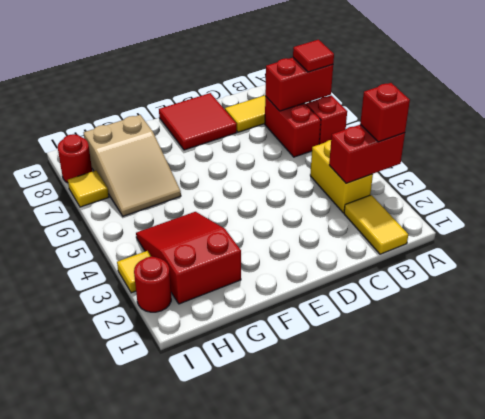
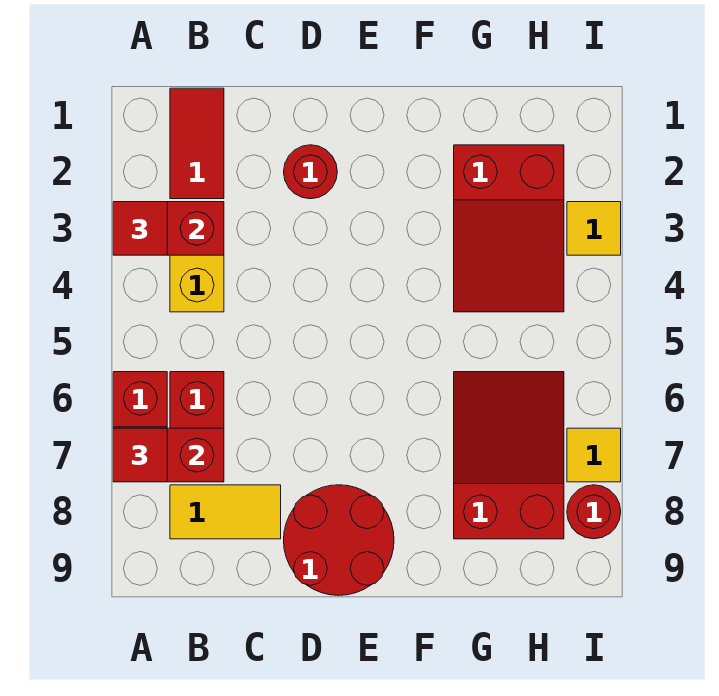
red 1x1 brick [360,83,410,142] -> red 1x1 tile [113,202,167,255]
yellow 1x2 tile [344,195,408,254] -> red 1x2 tile [170,88,224,199]
red 2x2 tile [159,93,237,150] -> red 2x2 round brick [284,485,394,595]
tan 2x3 slope [84,115,181,216] -> red 2x3 slope [454,372,564,539]
red 1x1 round brick [134,257,171,312] -> red 1x1 round brick moved to [284,145,337,199]

